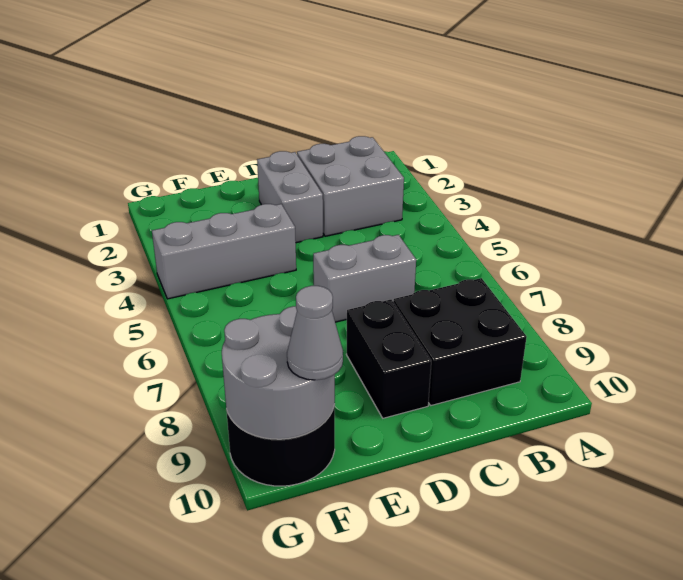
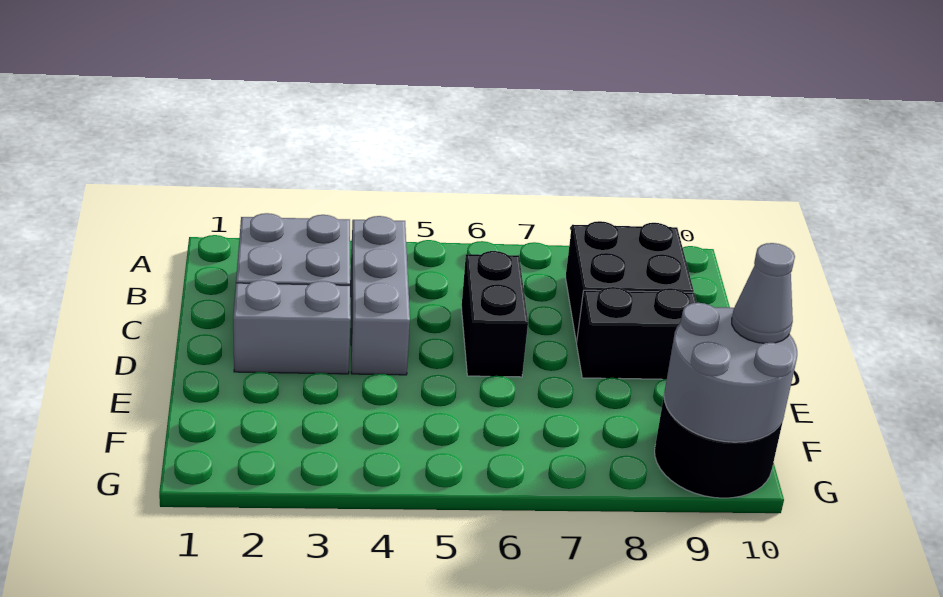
grey 1x2 brick [313,235,416,322] -> black 1x2 brick [461,251,528,377]
grey 1x3 brick [152,204,296,299] -> grey 1x3 brick moved to [351,216,410,375]

